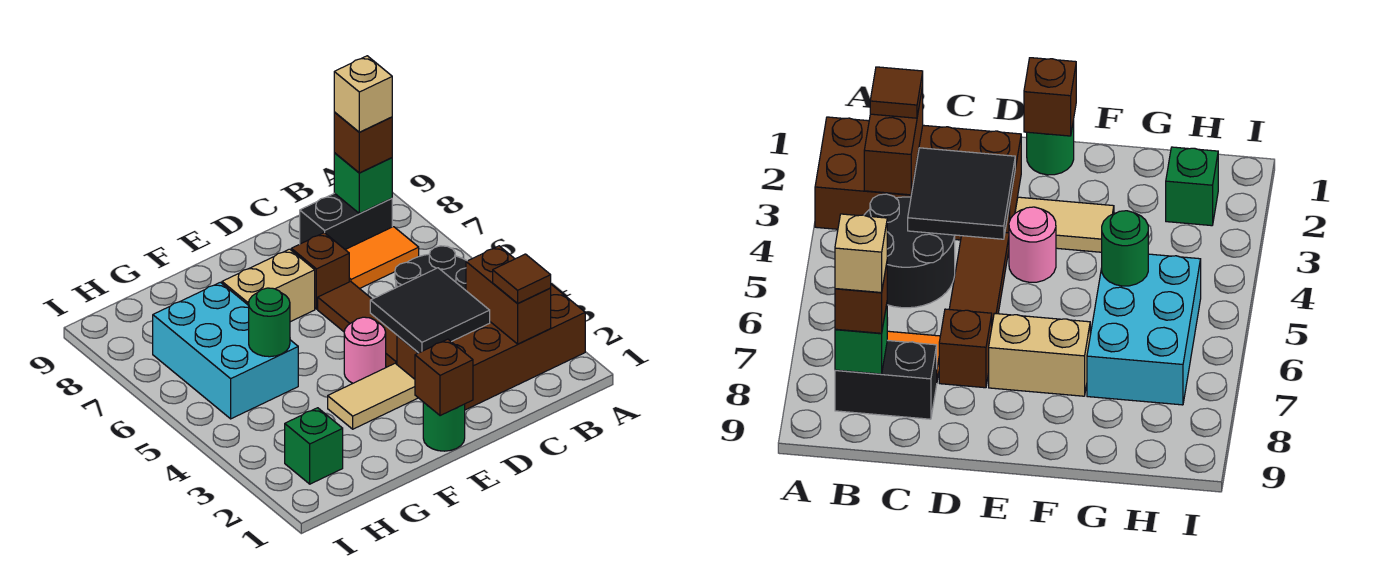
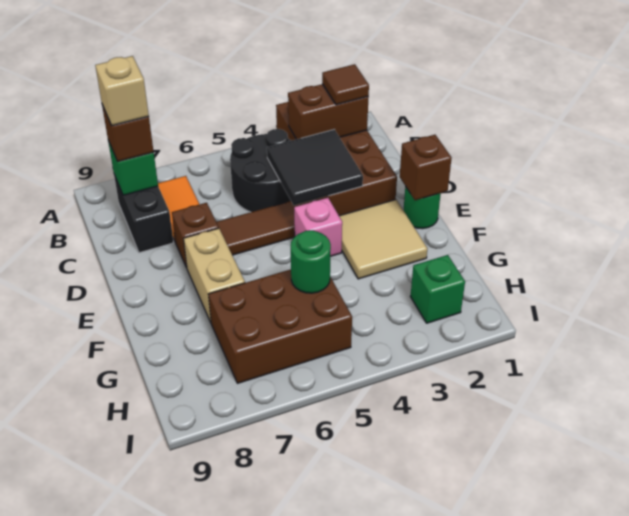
tan 1x2 tile [328,363,418,429] -> tan 2x2 tile [339,200,427,279]
pink 1x1 round brick [344,317,386,383] -> pink 1x1 brick [294,198,342,256]
cyan 2x3 brick [153,282,298,419] -> brown 2x3 brick [209,269,352,383]

